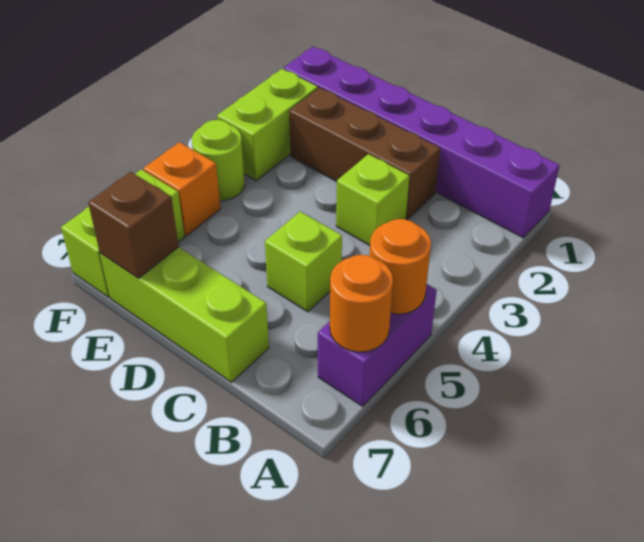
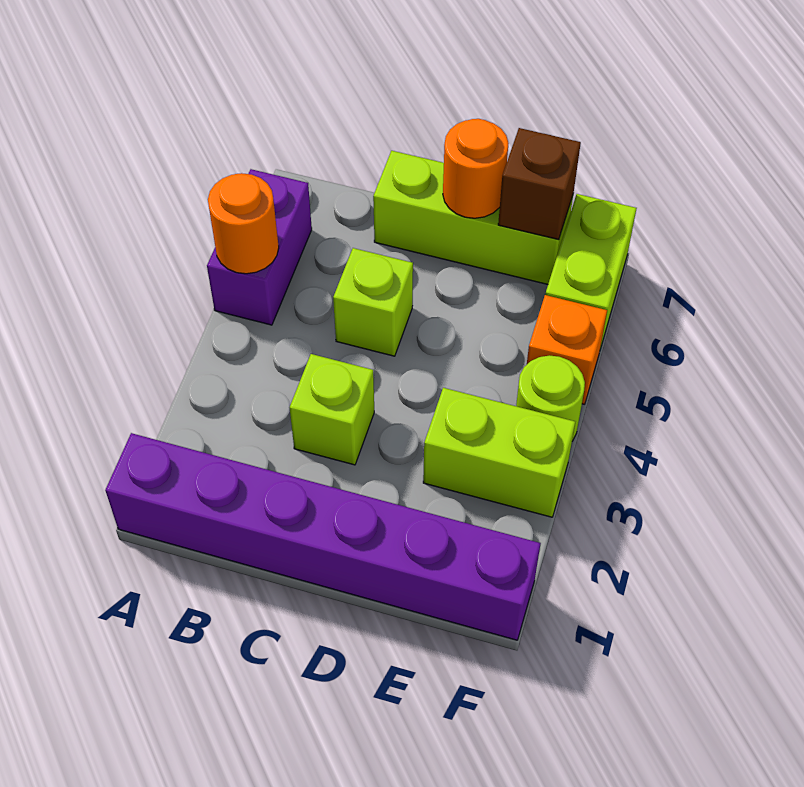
orange 1x1 round brick [330,255,393,352] -> orange 1x1 round brick moved to [443,119,508,218]
brown 1x3 brick [289,88,440,220] -> none
lime 1x2 brick [217,69,318,180] -> lime 1x2 brick turned to [423,388,575,517]

